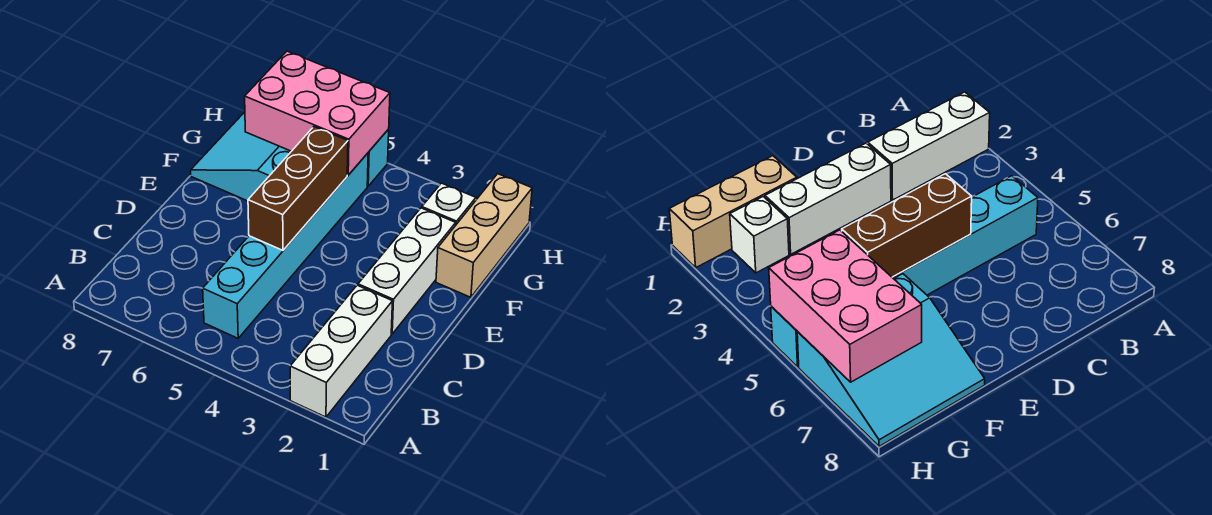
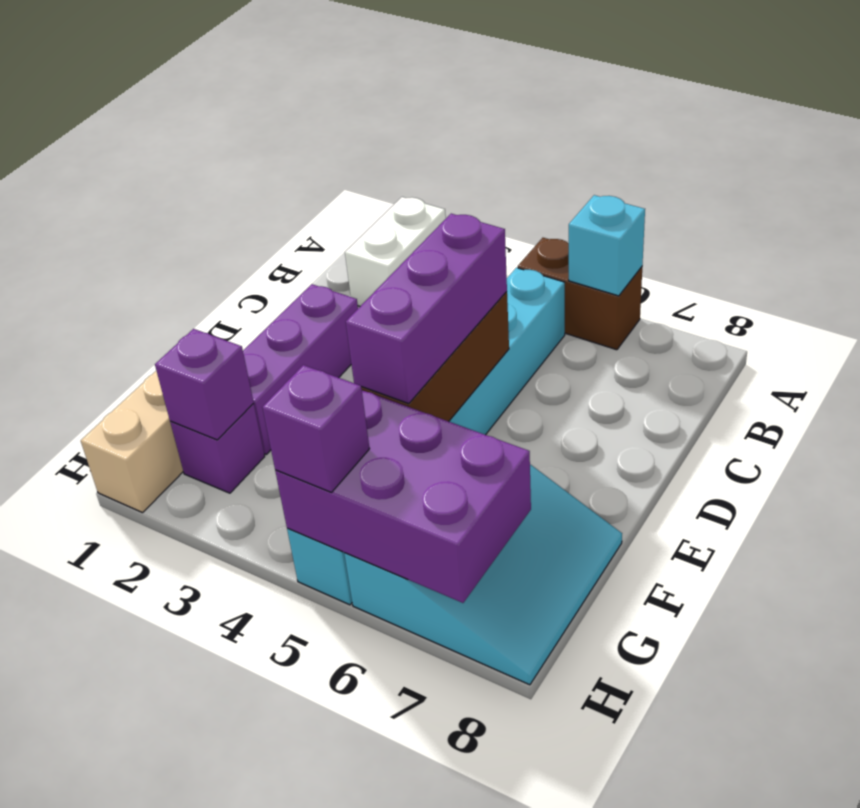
white 1x3 brick [290,285,393,417] -> white 1x2 brick [345,197,446,306]
none -> brown 1x2 brick [518,238,642,350]
none -> cyan 1x1 brick [569,195,645,296]
white 1x3 brick [358,208,456,334] -> purple 1x3 brick [243,284,358,454]
none -> purple 1x3 brick [346,214,507,404]
white 1x1 brick [422,183,476,224] -> purple 1x1 brick [170,404,265,493]
none -> purple 1x1 brick [155,329,254,440]
pink 2x3 brick [245,51,390,175] -> purple 2x3 brick [275,390,531,603]
none -> purple 1x1 brick [262,365,370,492]

